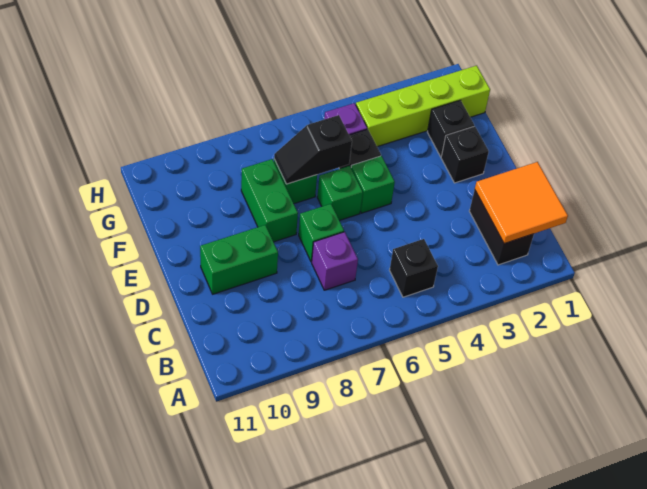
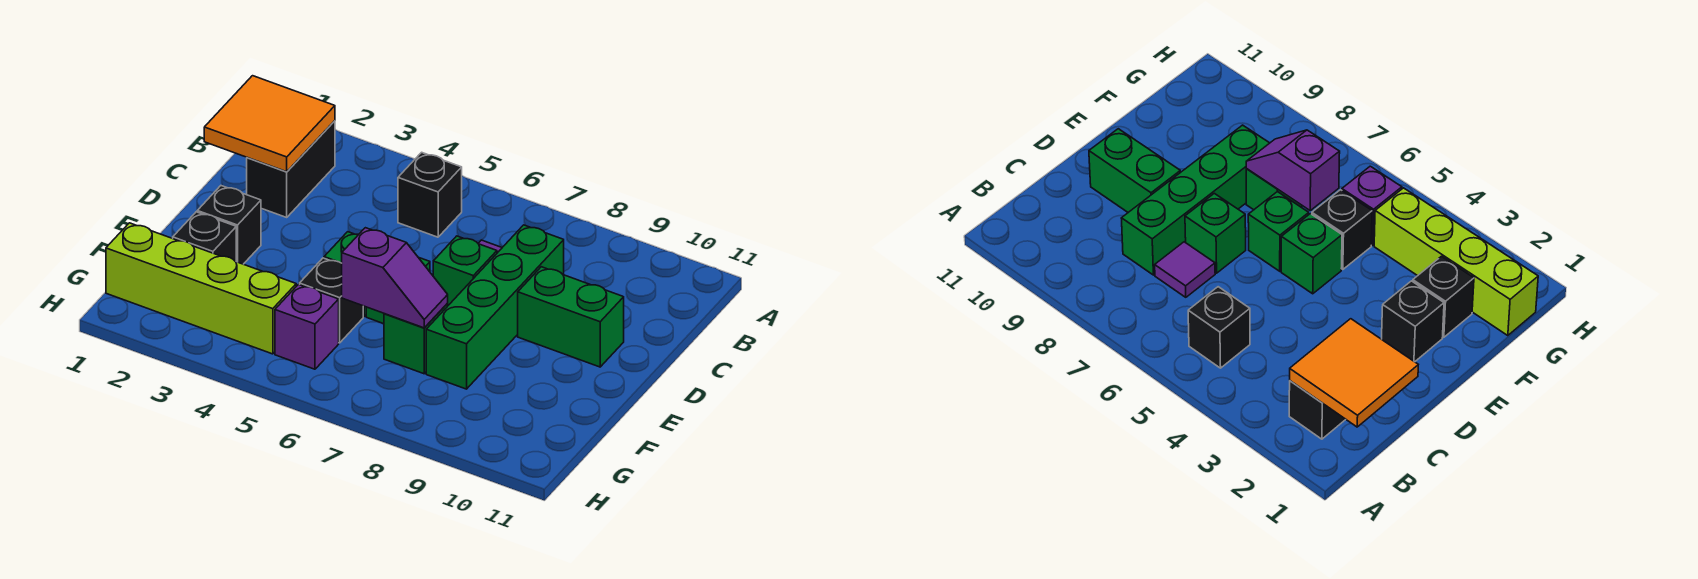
purple 1x1 brick [312,232,358,290] -> purple 1x1 tile [1155,242,1215,297]
green 1x2 brick [241,159,298,242] -> green 1x4 brick [426,225,564,389]
black 1x2 slope [274,115,352,184] -> purple 1x2 slope [342,228,448,328]

